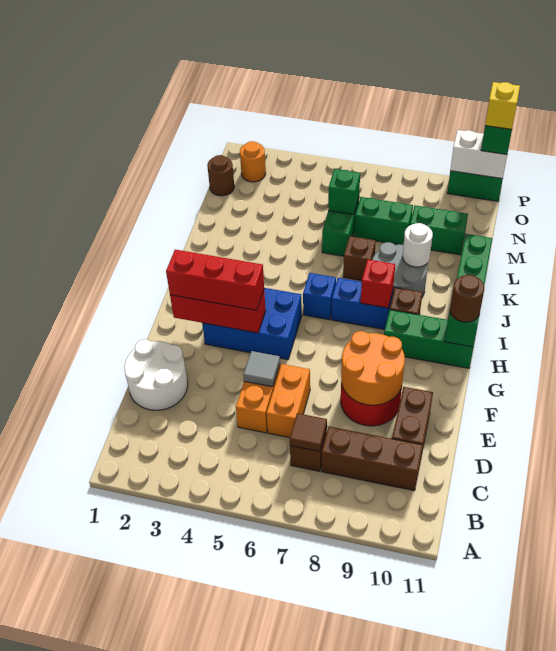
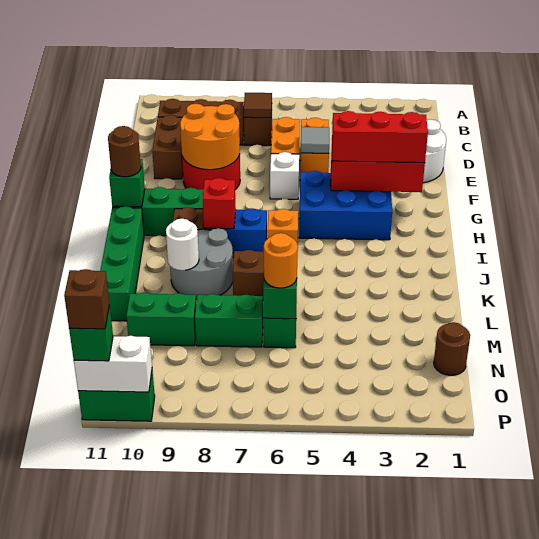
none -> white 1x1 brick [270,152,299,199]
blue 1x1 brick [303,273,336,320] -> orange 1x1 brick [267,209,298,245]
orange 1x1 round brick [240,141,266,182] -> orange 1x1 round brick moved to [264,233,298,288]
yellow 1x1 brick [485,82,520,129] -> brown 1x1 brick [64,269,109,329]

